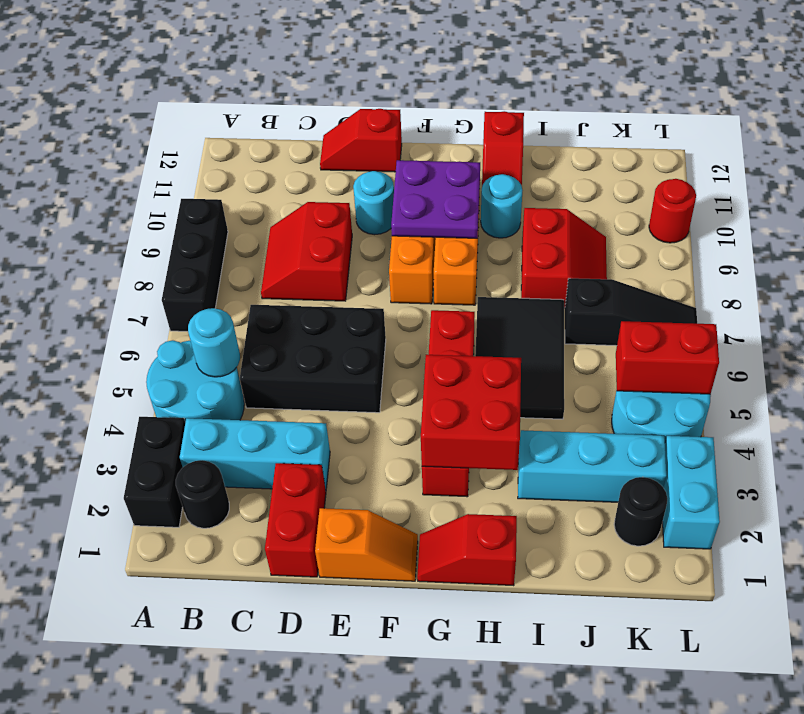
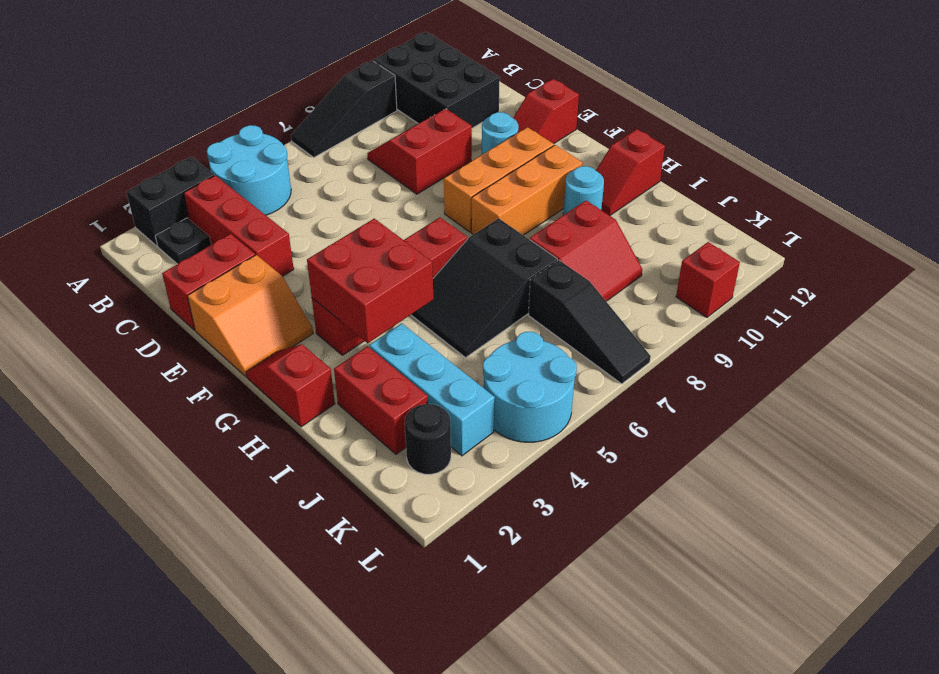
black 1x3 brick [162,199,228,331] -> black 1x3 slope [291,61,397,157]
black 1x1 round brick [176,460,229,528] -> black 1x1 plate [155,218,211,264]
cyan 1x3 brick [180,418,330,490] -> red 1x3 brick [184,176,294,276]
cyan 1x1 round brick [188,308,240,377] -> none
black 2x3 brick [240,305,386,413] -> black 2x3 brick moved to [374,32,500,128]
red 1x2 slope [320,109,402,172] -> red 1x2 slope turned to [513,79,579,144]
orange 1x2 slope [315,508,418,581] -> orange 2x2 slope [187,255,313,377]
purple 2x2 plate [391,160,480,238] -> none
black 2x3 tile [475,297,564,419] -> black 2x3 slope [411,218,557,358]
red 1x2 brick [616,321,719,394] -> red 1x2 brick moved to [334,346,428,454]
cyan 1x2 brick [663,436,720,549] -> none
red 1x1 round brick [649,179,696,243] -> red 1x1 brick [676,242,740,317]

